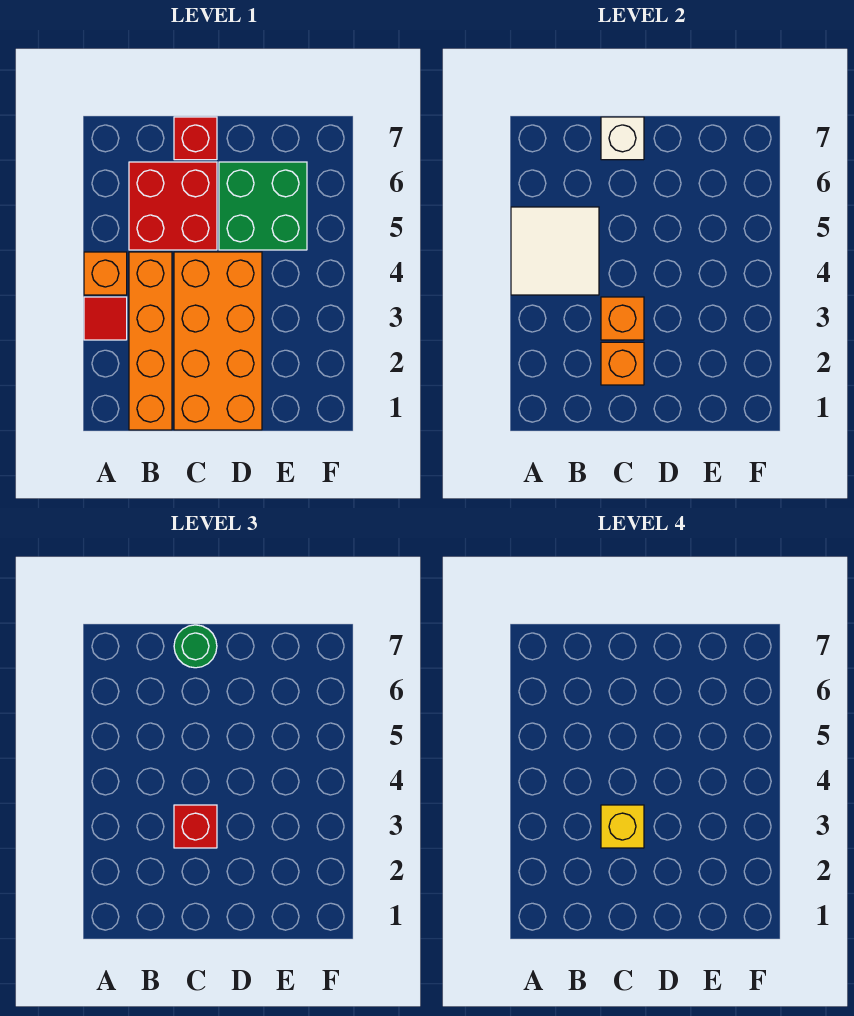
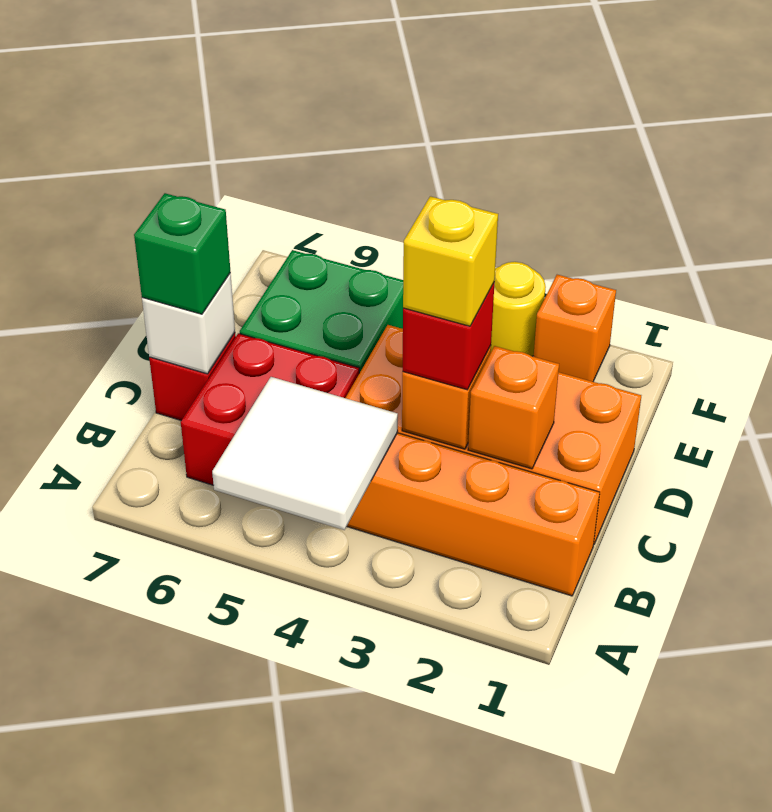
red 1x1 tile [84,297,127,340] -> none
orange 1x1 brick [84,252,127,295] -> orange 1x1 brick moved to [534,275,616,382]
green 1x1 round brick [174,625,217,668] -> green 1x1 brick [134,193,230,314]
none -> yellow 1x1 round brick [491,262,546,356]

